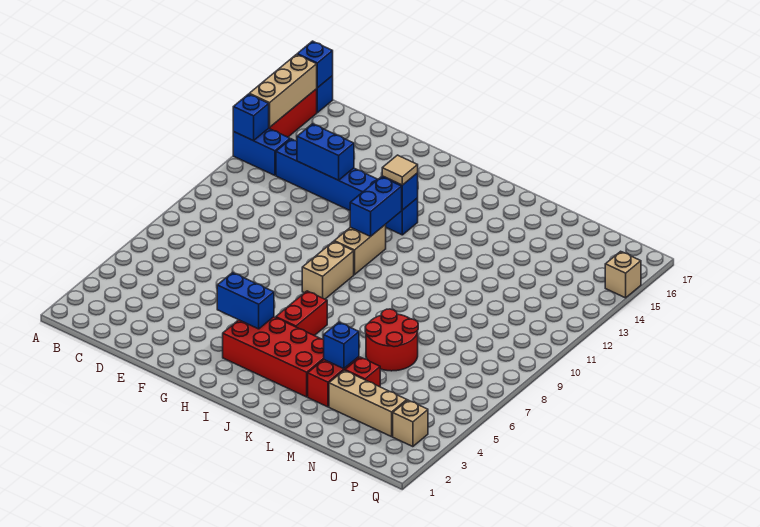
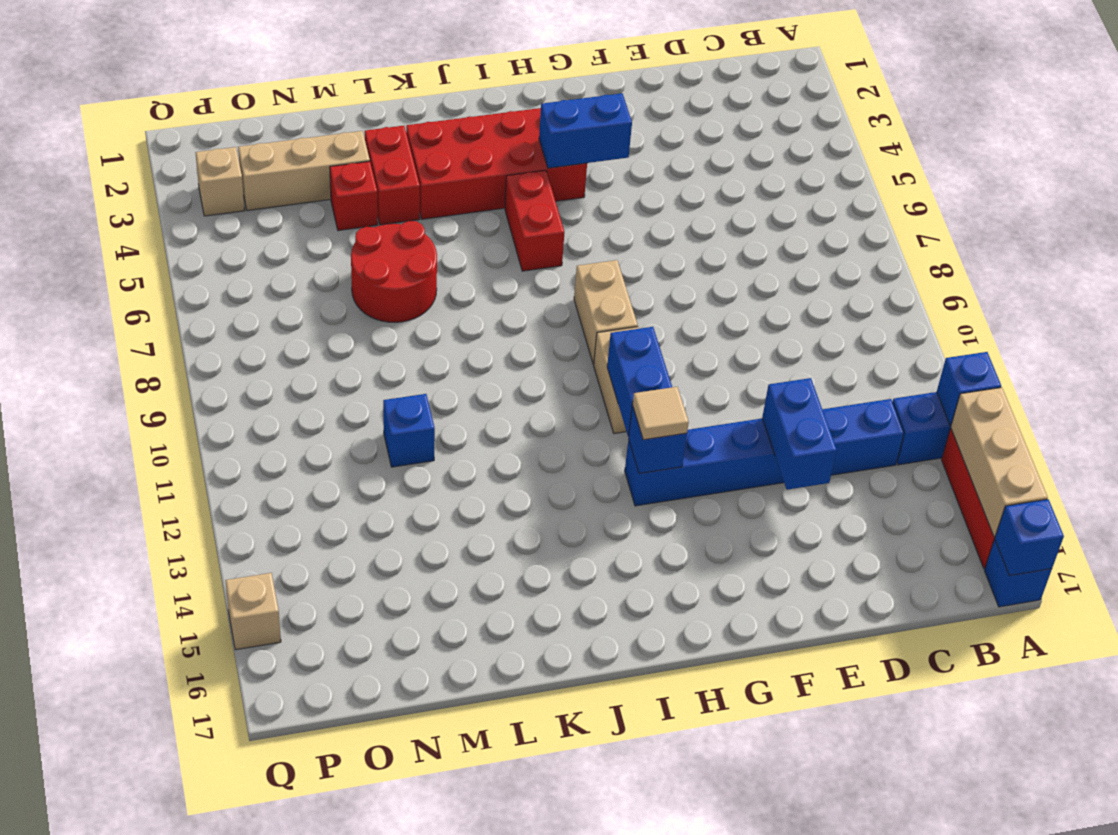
blue 1x2 brick [297,124,354,180] -> blue 1x2 brick turned to [762,378,837,490]
blue 1x1 brick [324,322,359,369] -> blue 1x1 brick moved to [383,394,435,467]

